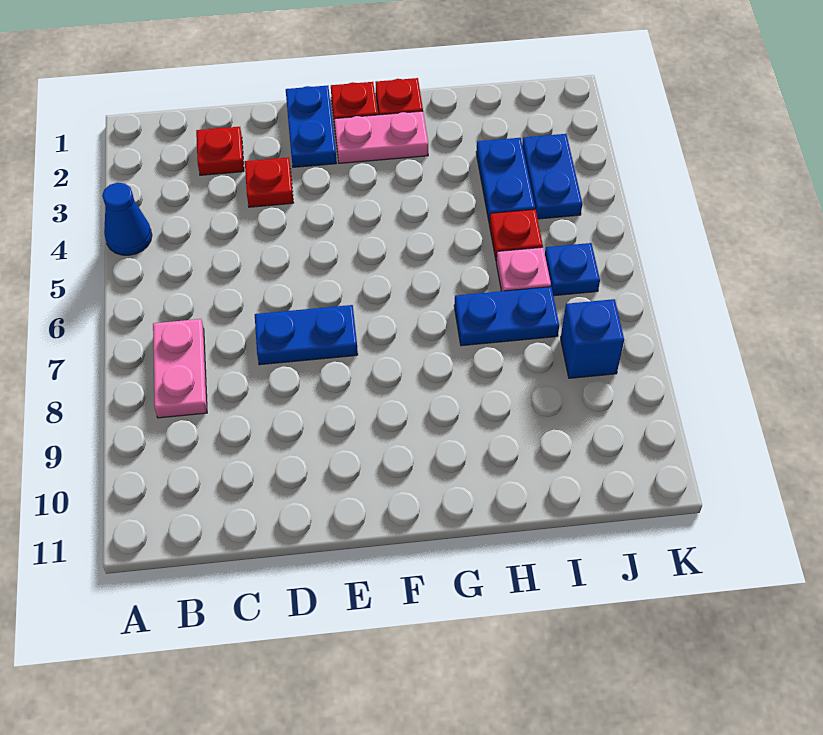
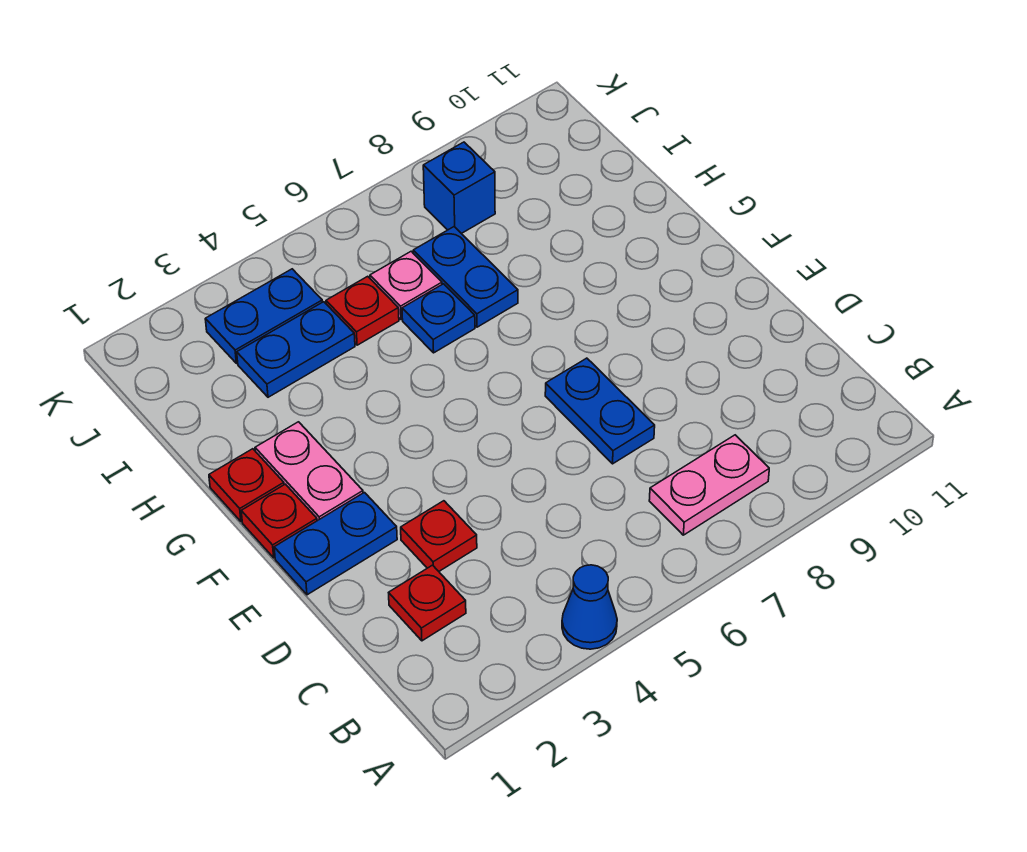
blue 1x1 plate [545,243,600,296] -> blue 1x1 plate moved to [402,284,475,353]

